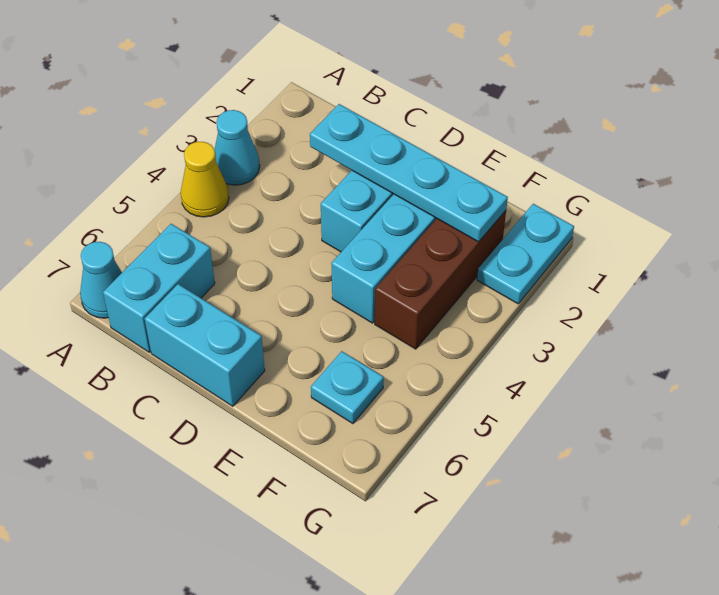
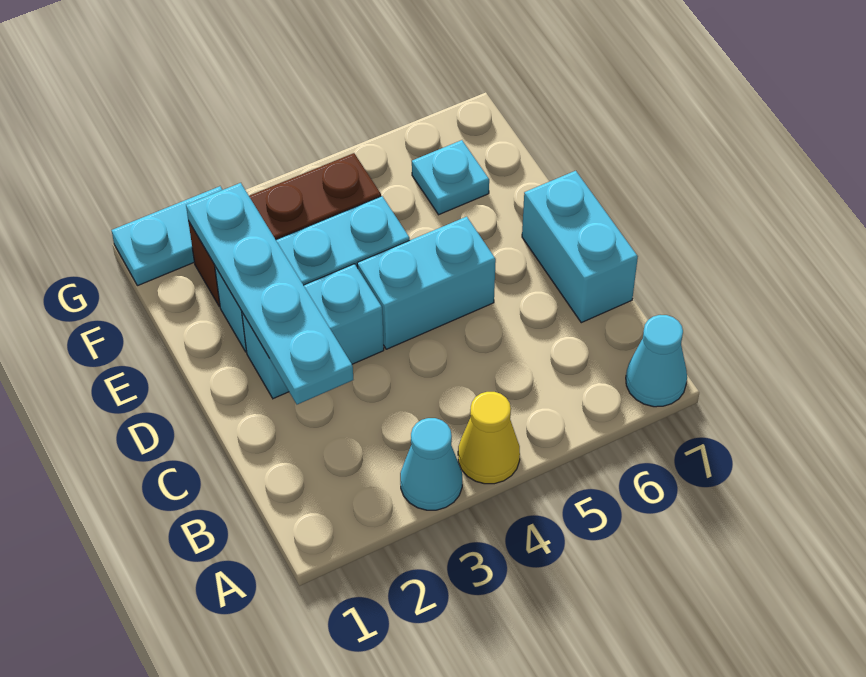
cyan 1x2 brick [103,224,215,352] -> cyan 1x2 brick moved to [357,217,496,349]

